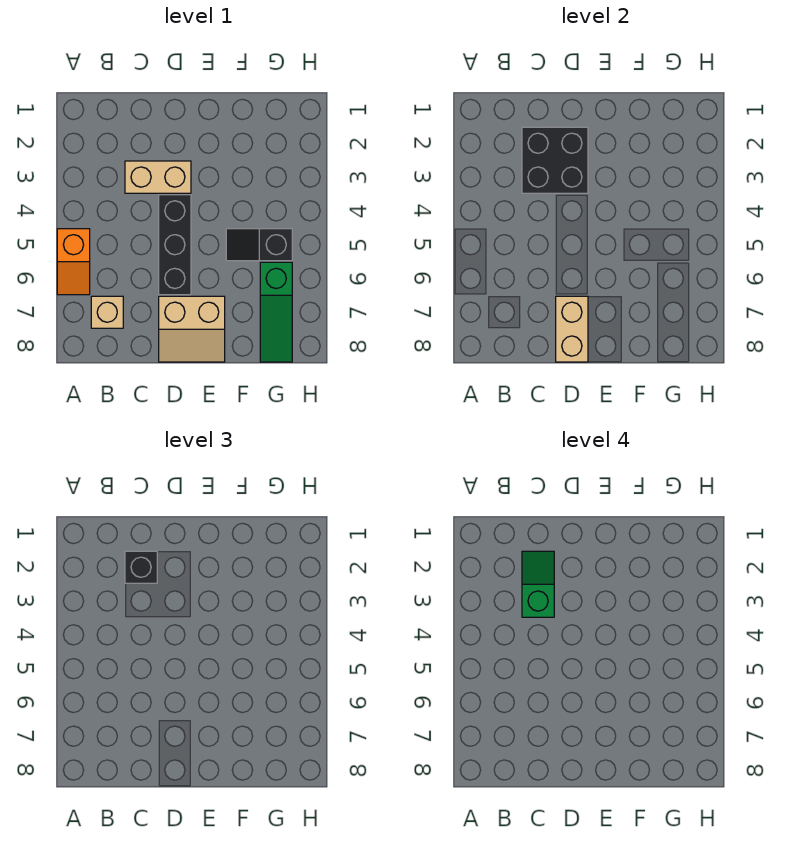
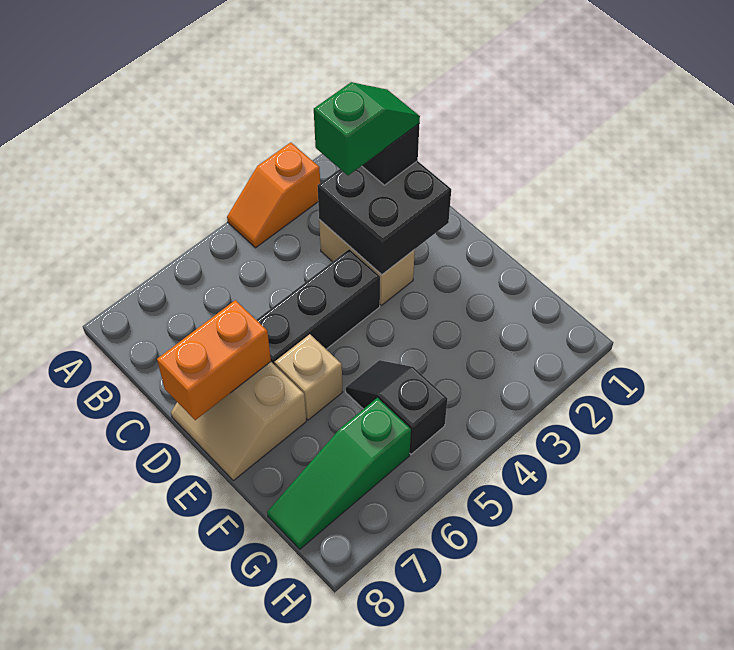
orange 1x2 slope [57,229,90,295] -> orange 1x2 slope moved to [227,142,320,248]
tan 1x1 brick [91,296,123,328] -> tan 1x1 brick moved to [274,334,342,420]
tan 1x2 brick [556,296,588,362] -> orange 1x2 brick [157,300,271,420]

